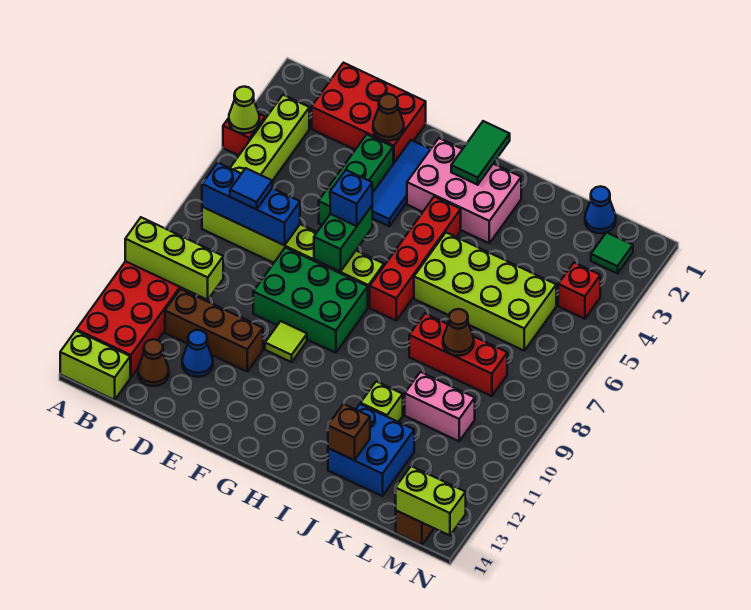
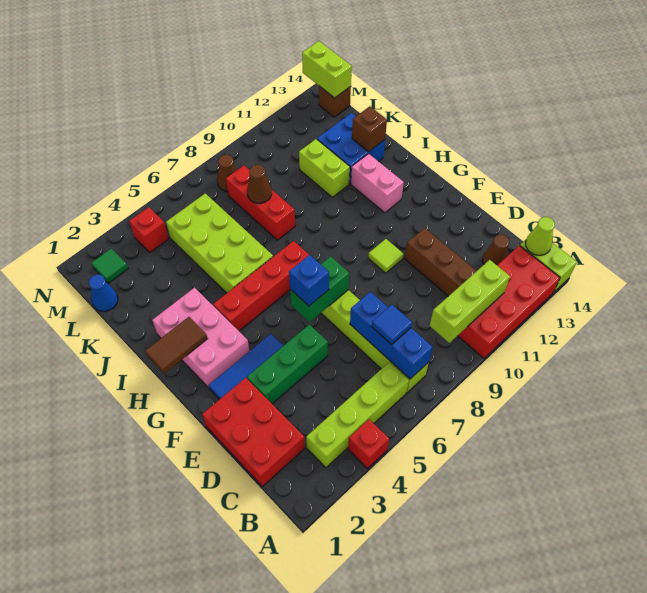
lime 1x1 cone [229,87,259,133] -> lime 1x1 cone moved to [525,217,555,255]
lime 1x3 brick [125,217,223,300] -> lime 1x3 brick turned to [430,260,510,343]
blue 1x1 cone [182,330,213,377] -> none
brown 1x1 cone [373,94,404,141] -> brown 1x1 cone moved to [217,155,237,192]
green 2x3 brick [253,247,368,353] -> none
green 1x2 tile [451,121,510,185] -> brown 1x2 tile [145,317,208,373]
lime 1x1 brick [361,381,403,422] -> lime 1x2 brick [299,139,350,197]
pink 1x2 brick [405,372,475,441] -> pink 1x2 brick moved to [351,154,404,213]

